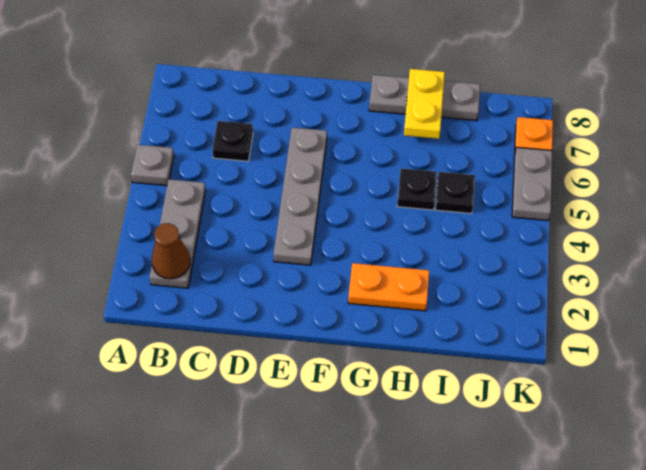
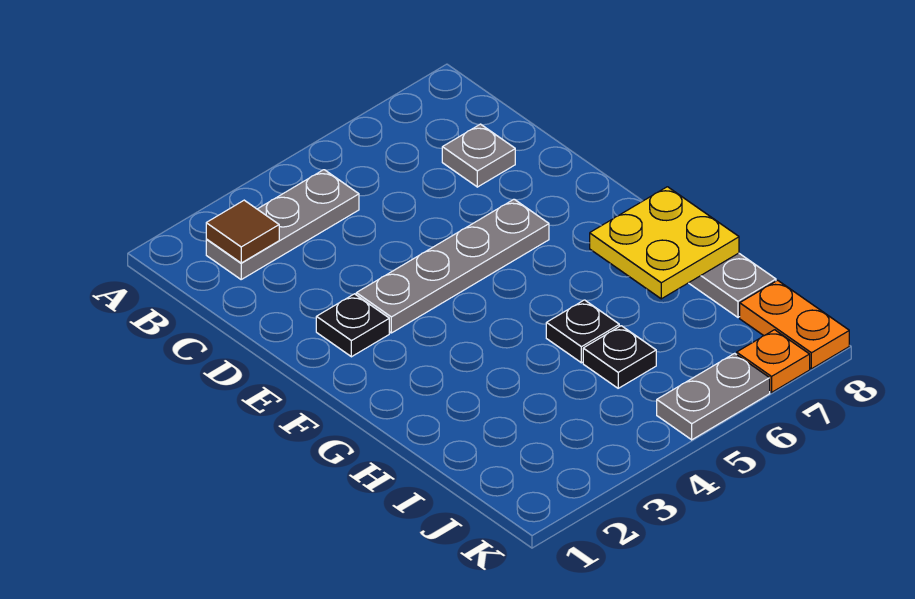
grey 1x1 plate [131,145,174,186] -> grey 1x1 plate moved to [442,124,515,187]
brown 1x1 cone [152,223,190,279] -> brown 1x1 tile [206,200,279,263]
black 1x1 plate [212,121,253,161] -> black 1x1 plate moved to [316,294,389,357]
orange 1x2 plate [348,263,429,311] -> orange 1x2 plate moved to [740,280,849,369]
yellow 1x2 plate [404,69,445,139] -> yellow 2x2 plate [590,187,739,299]

